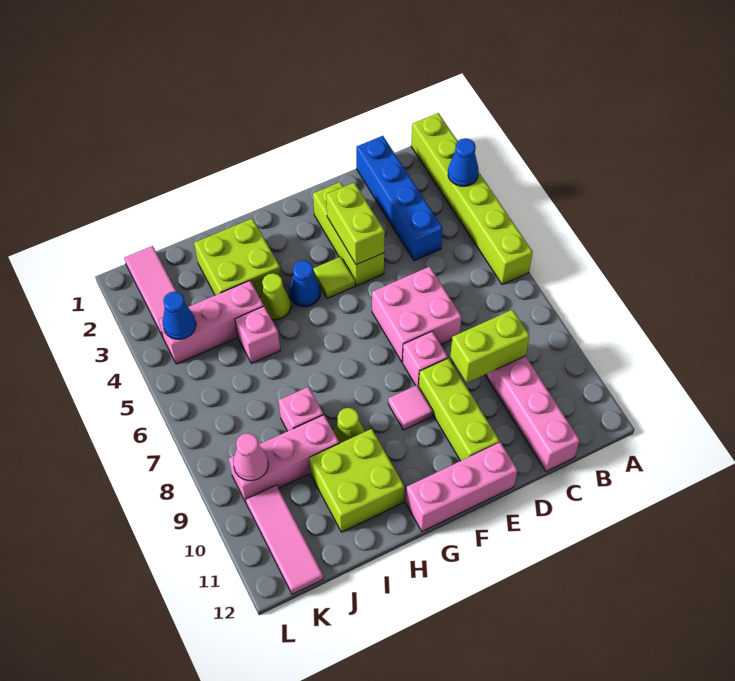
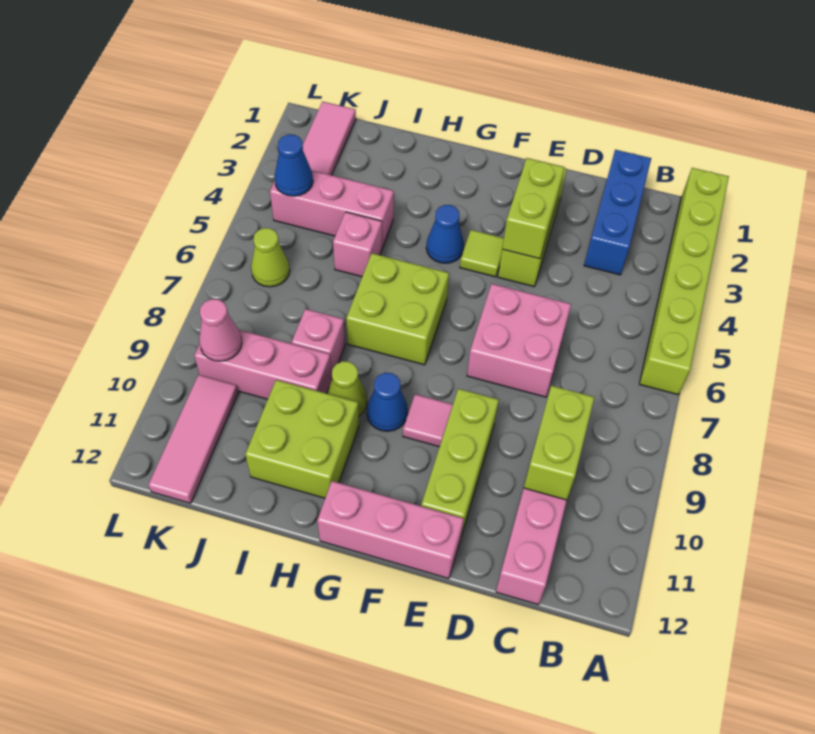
blue 1x1 cone [448,138,479,186] -> blue 1x1 cone moved to [367,373,408,431]
blue 1x4 brick [356,136,443,261] -> blue 1x3 brick [584,150,651,275]
lime 1x2 brick [450,310,530,383] -> lime 1x2 brick turned to [524,386,594,500]
pink 1x1 brick [403,331,448,387] -> none
lime 2x2 brick [194,218,281,297] -> lime 2x2 brick moved to [346,253,449,365]
lime 1x1 cone [260,273,291,320] -> lime 1x1 cone moved to [251,228,290,287]

